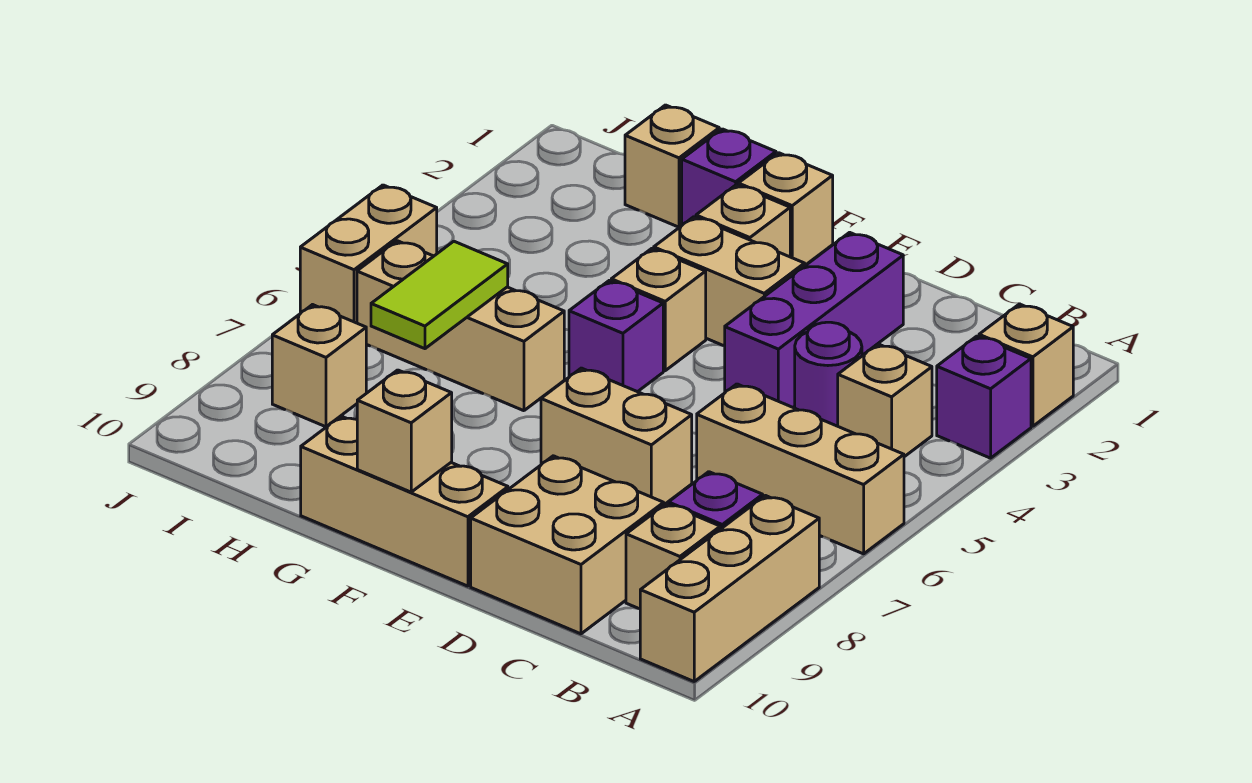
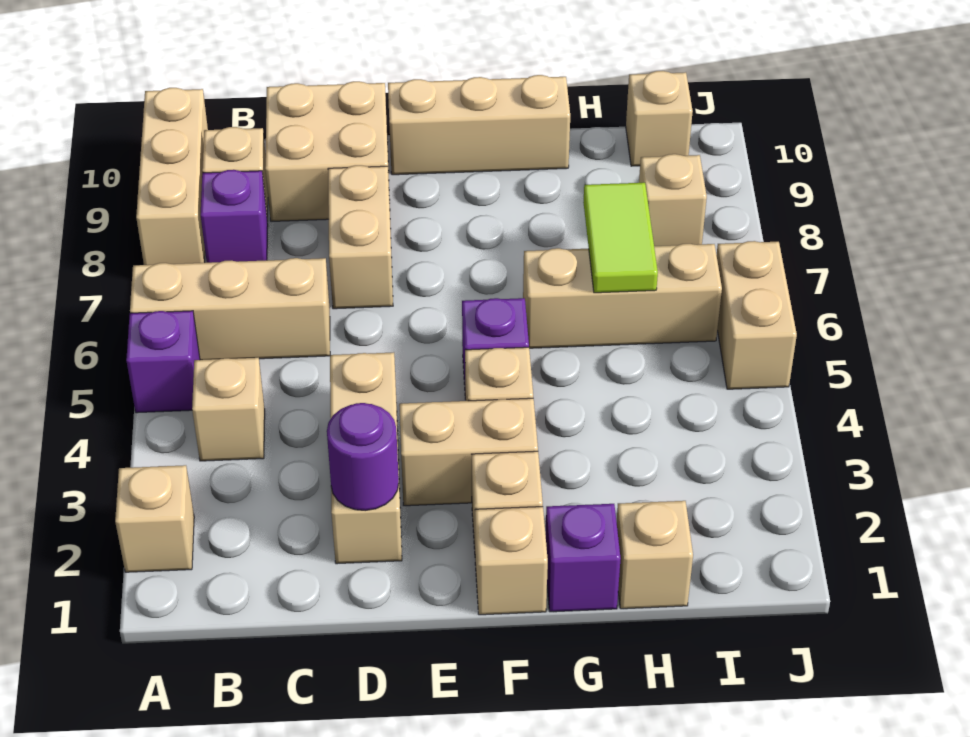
purple 1x1 brick [937,336,1031,458] -> purple 1x1 brick moved to [126,311,200,413]
purple 1x1 round brick [795,322,862,426] -> purple 1x1 round brick moved to [327,403,399,511]
purple 1x3 brick [725,232,903,407] -> tan 1x3 brick [330,353,402,564]
tan 1x2 brick [541,368,692,505] -> tan 1x2 brick turned to [328,165,393,309]
tan 1x1 brick [357,370,452,492] -> tan 1x1 brick moved to [626,71,693,166]

